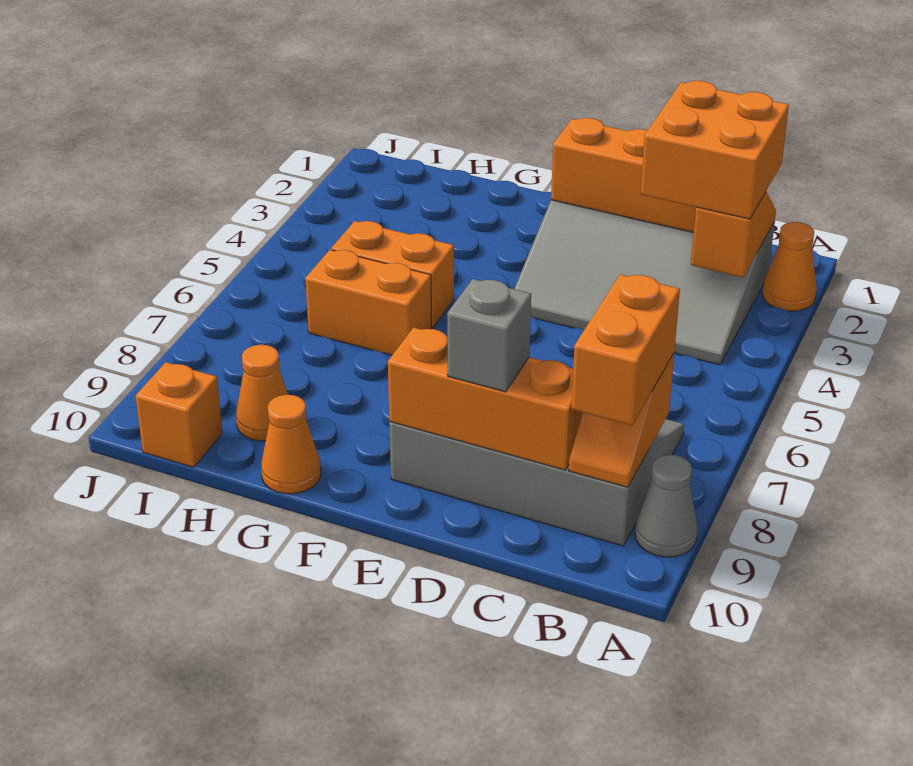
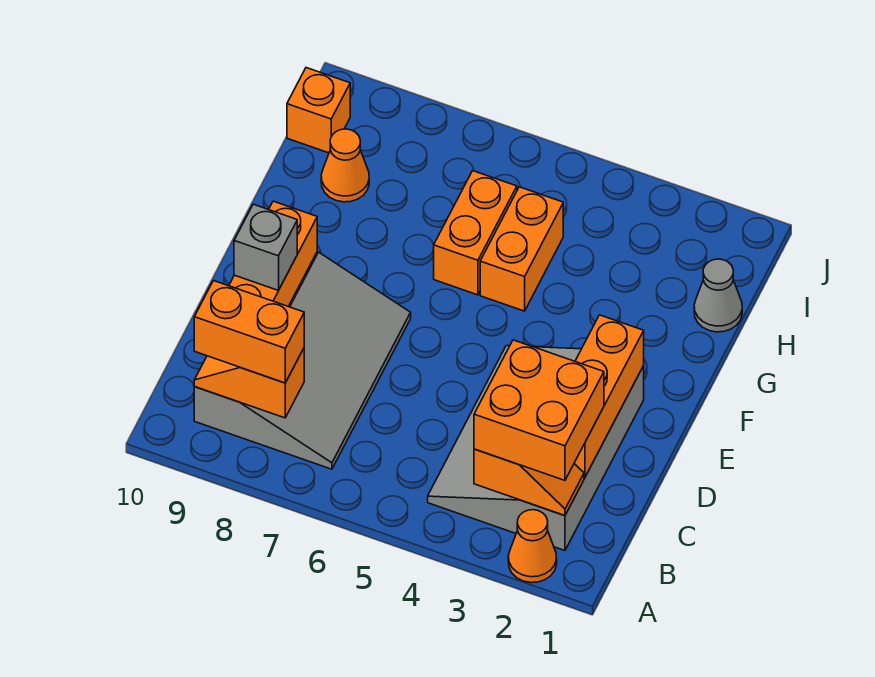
grey 1x1 cone [635,455,698,557] -> grey 1x1 cone moved to [694,259,742,332]
orange 1x1 cone [261,395,321,494] -> none

